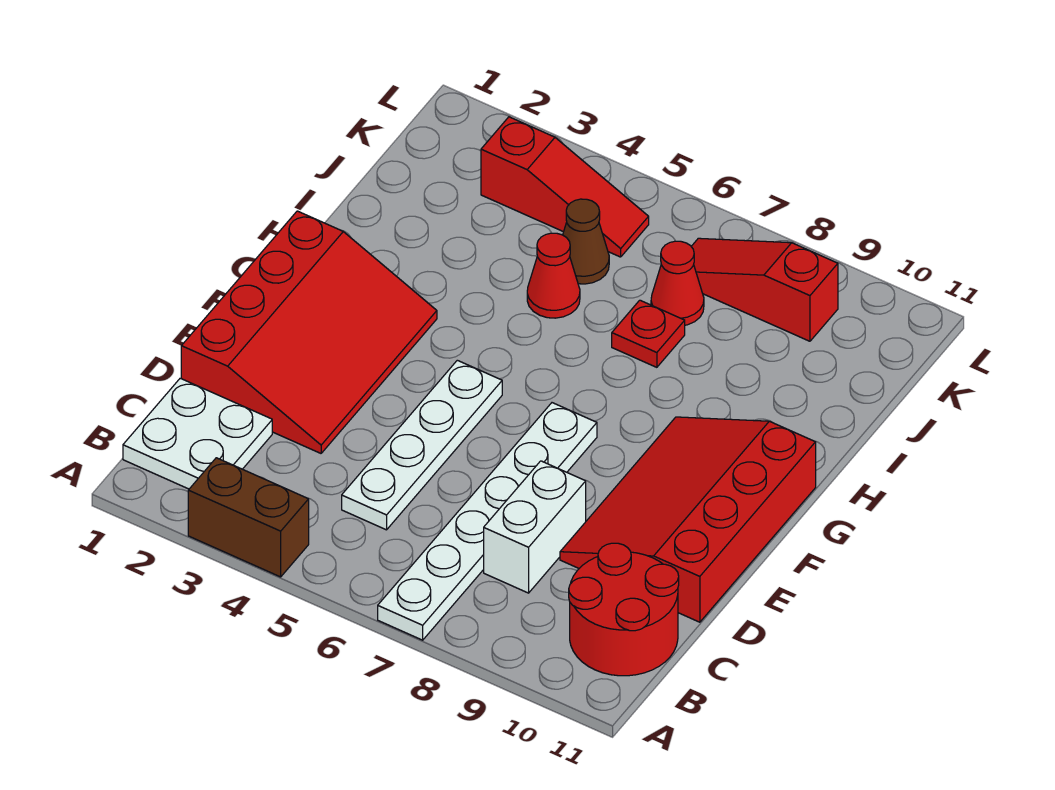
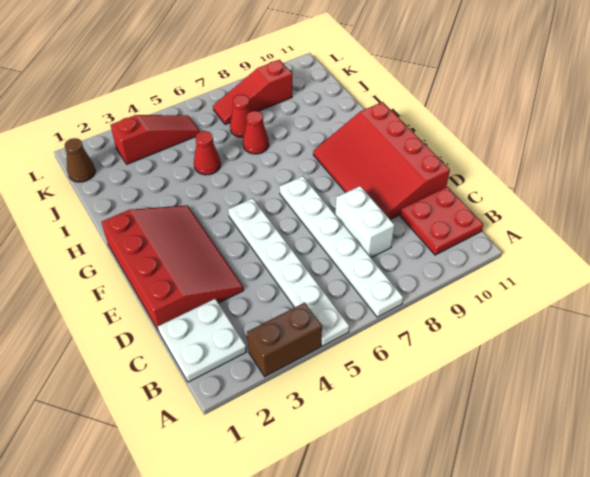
red 2x2 round brick [569,543,679,676] -> red 2x2 plate [400,187,484,255]
white 1x4 plate [342,360,502,530] -> white 1x6 plate [228,198,349,346]
red 1x1 plate [612,300,685,367] -> red 1x1 cone [243,111,269,154]
brown 1x1 cone [563,199,609,284] -> brown 1x1 cone moved to [65,138,95,182]

